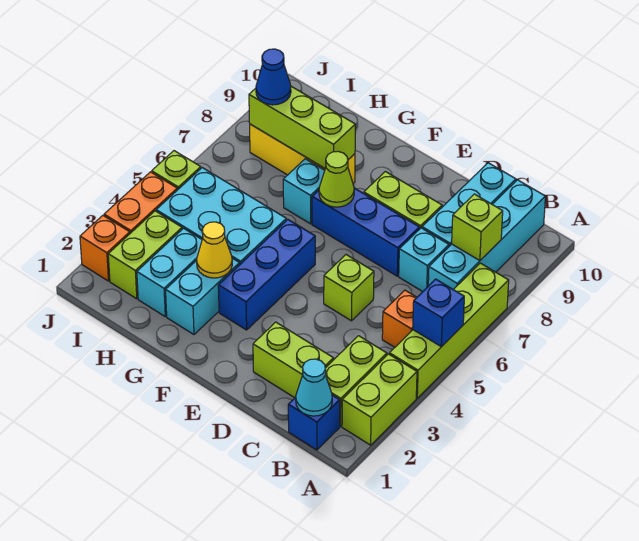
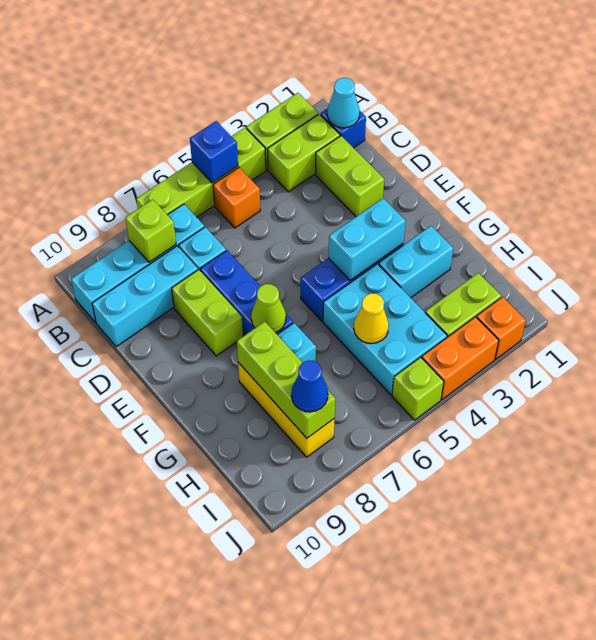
lime 1x1 brick [324,255,374,321] -> none
yellow 1x1 cone [197,222,232,278] -> yellow 1x1 cone moved to [354,293,389,344]
cyan 1x2 brick [137,228,202,316] -> cyan 1x2 brick moved to [328,198,405,280]

